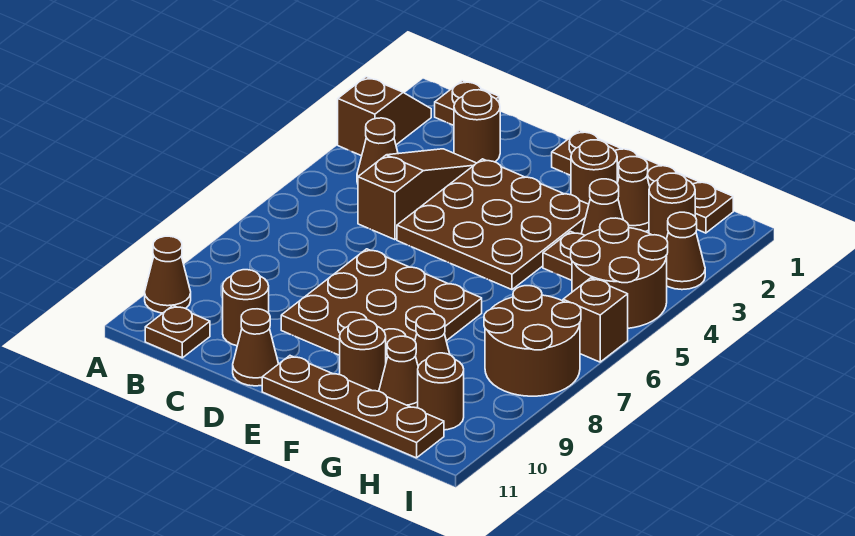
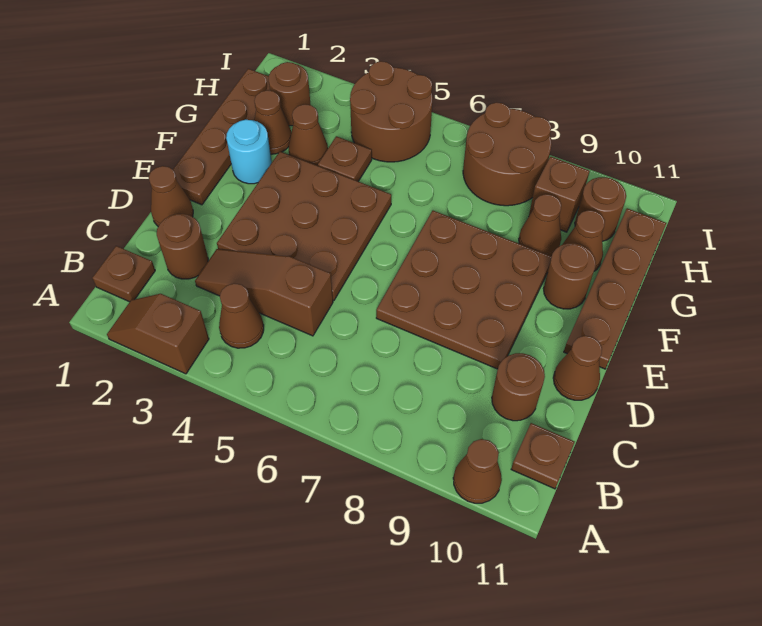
brown 1x1 round brick [571,140,617,204] -> cyan 1x1 round brick [226,119,272,184]
brown 1x1 cone [666,212,705,290] -> brown 1x1 cone moved to [149,166,193,226]
brown 1x1 brick [563,278,628,362] -> brown 1x1 brick moved to [529,157,590,232]

